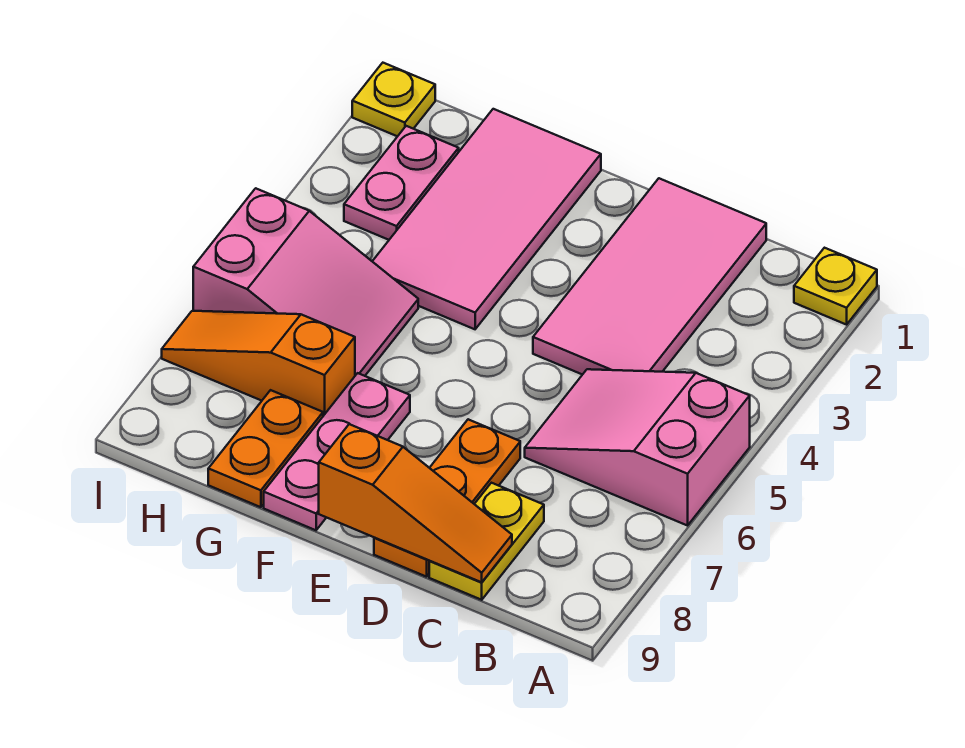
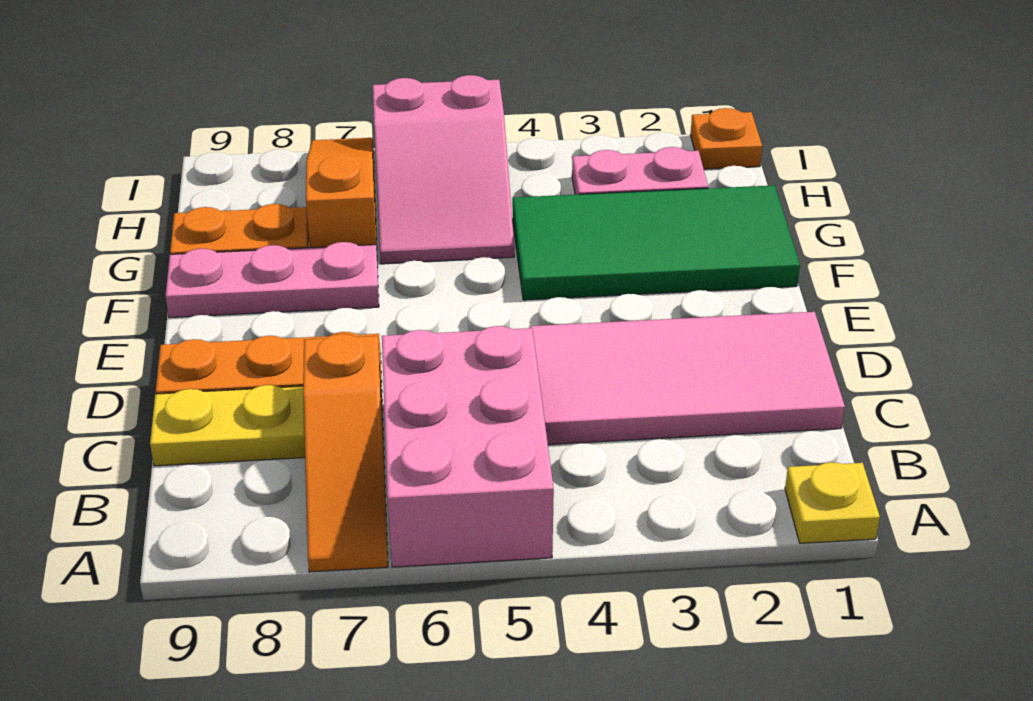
pink 2x3 slope [525,369,750,526] -> pink 2x3 brick [382,326,554,567]
orange 1x3 slope [319,424,512,582] -> orange 1x3 slope moved to [303,334,388,572]
pink 2x4 tile [372,109,601,329] -> green 2x4 tile [512,185,800,300]
yellow 1x1 plate [352,63,435,136] -> orange 1x1 plate [691,108,762,169]

